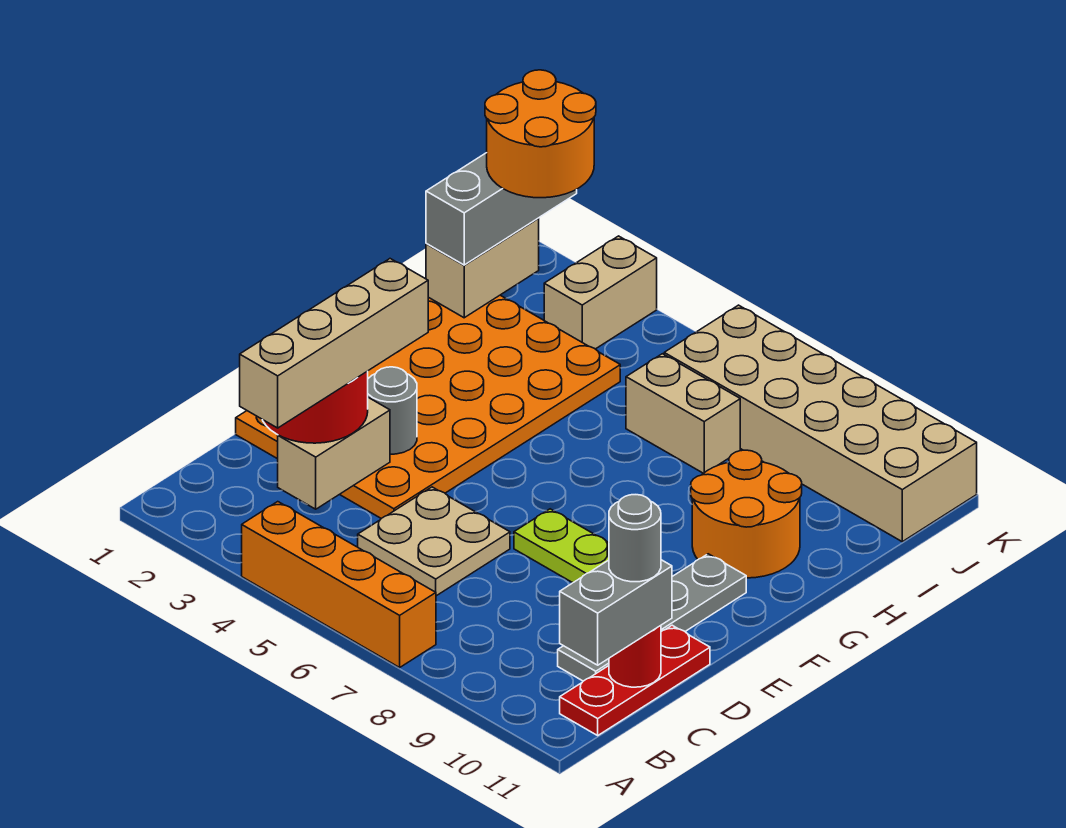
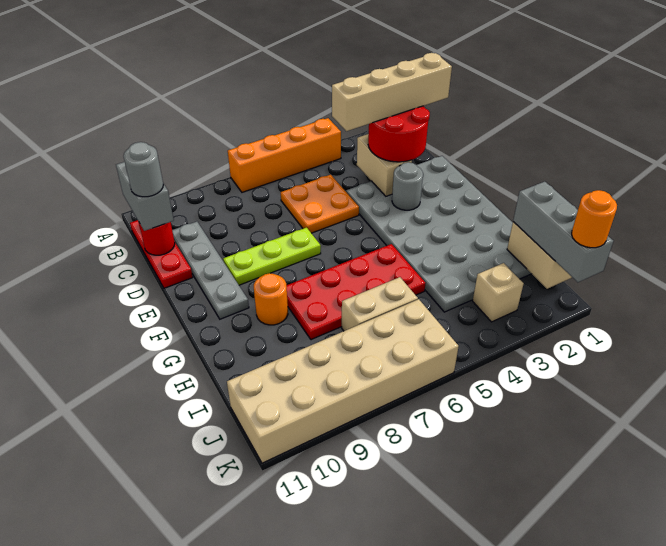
tan 1x4 brick [240,259,428,428] -> tan 1x4 brick turned to [332,53,452,131]
tan 2x2 plate [358,487,510,596] -> orange 2x2 plate [281,175,359,233]
orange 4x6 plate [236,295,620,518] -> grey 4x6 plate [346,156,531,312]
none -> red 2x4 plate [286,244,425,340]
orange 2x2 round brick [691,450,802,578] -> orange 1x1 round brick [254,273,288,325]
orange 2x2 round brick [485,70,596,198] -> orange 1x1 round brick [572,190,617,248]
tan 1x2 brick [544,236,657,349] -> tan 1x1 brick [473,263,524,322]

